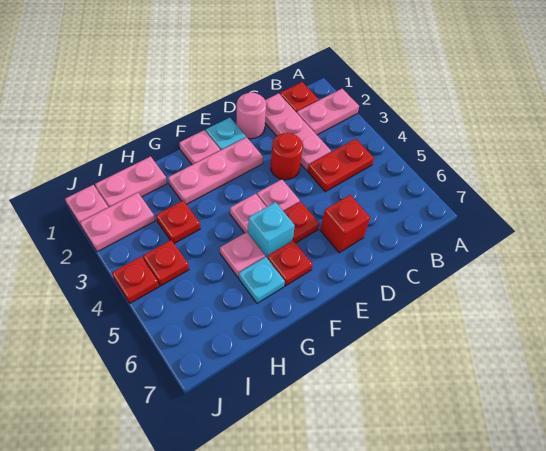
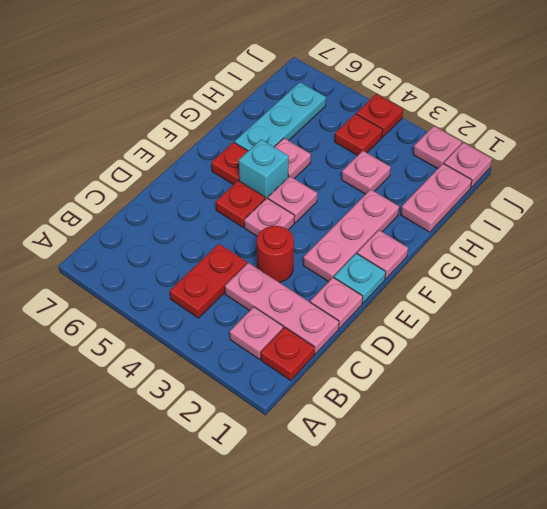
pink 1x2 plate [297,89,359,135] -> pink 1x1 plate [230,307,283,359]
pink 1x1 round brick [237,92,266,139] -> pink 1x1 plate [310,277,363,328]
red 1x1 brick [320,195,370,253] -> none
cyan 1x1 plate [239,257,285,303] -> cyan 1x3 plate [235,82,326,151]
red 1x1 plate [156,201,200,243] -> pink 1x1 plate [342,151,391,194]
pink 1x2 plate [80,193,155,252] -> pink 1x1 plate [413,126,462,169]

